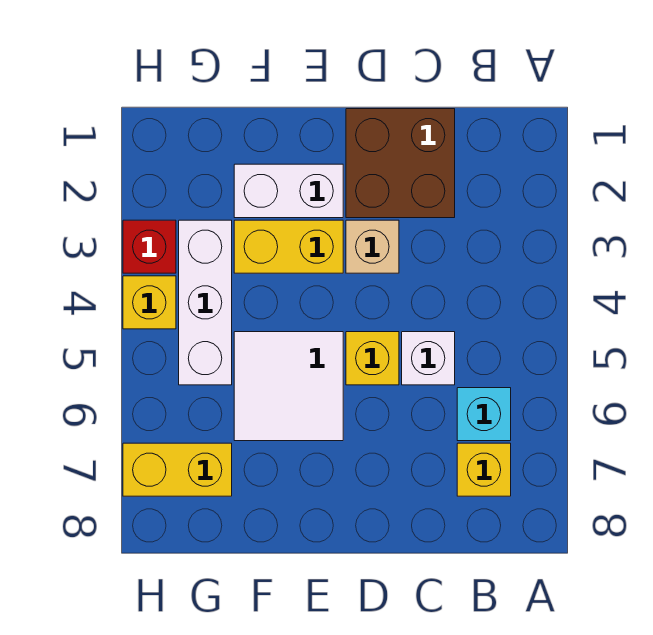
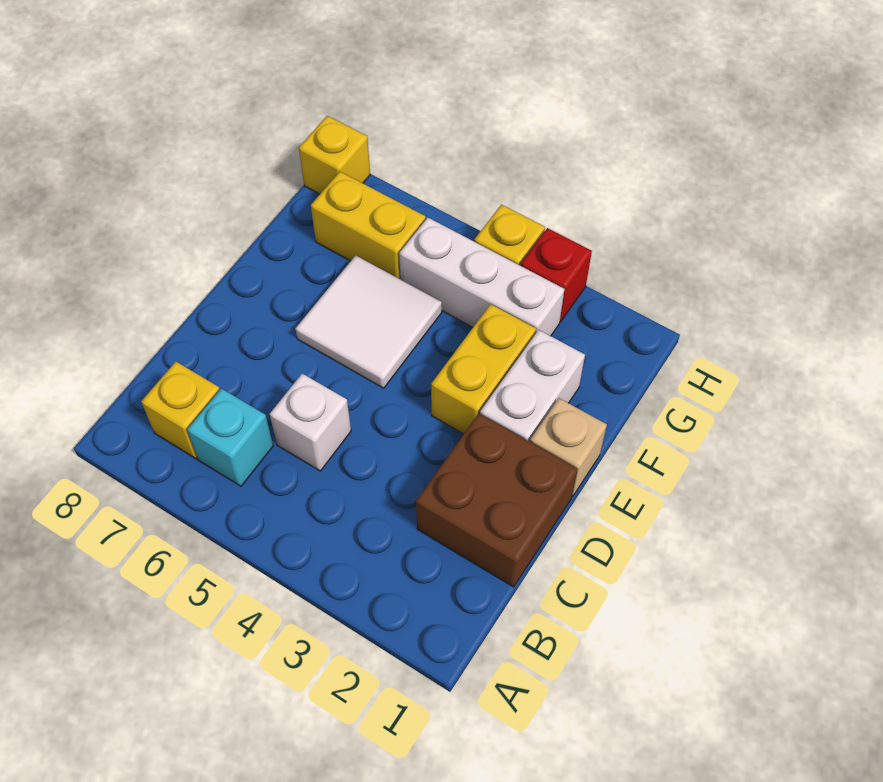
tan 1x1 brick [346,220,399,273] -> tan 1x1 brick moved to [530,398,607,496]
yellow 1x1 brick [346,332,399,385] -> yellow 1x1 brick moved to [299,116,370,194]
yellow 1x2 brick [123,443,232,496] -> yellow 1x2 brick turned to [311,172,426,279]

